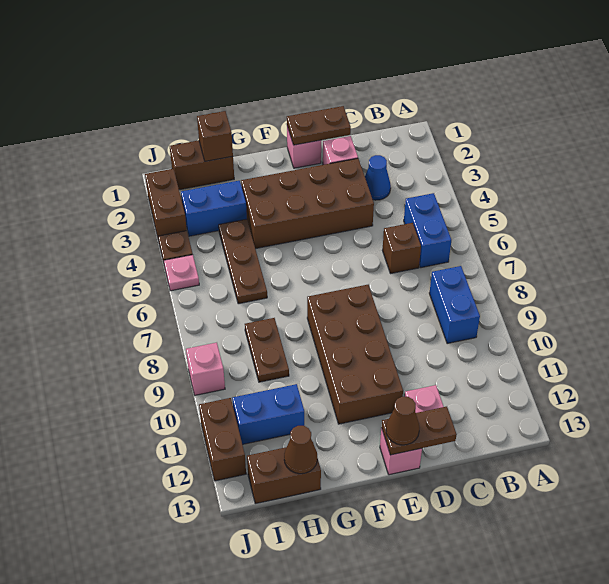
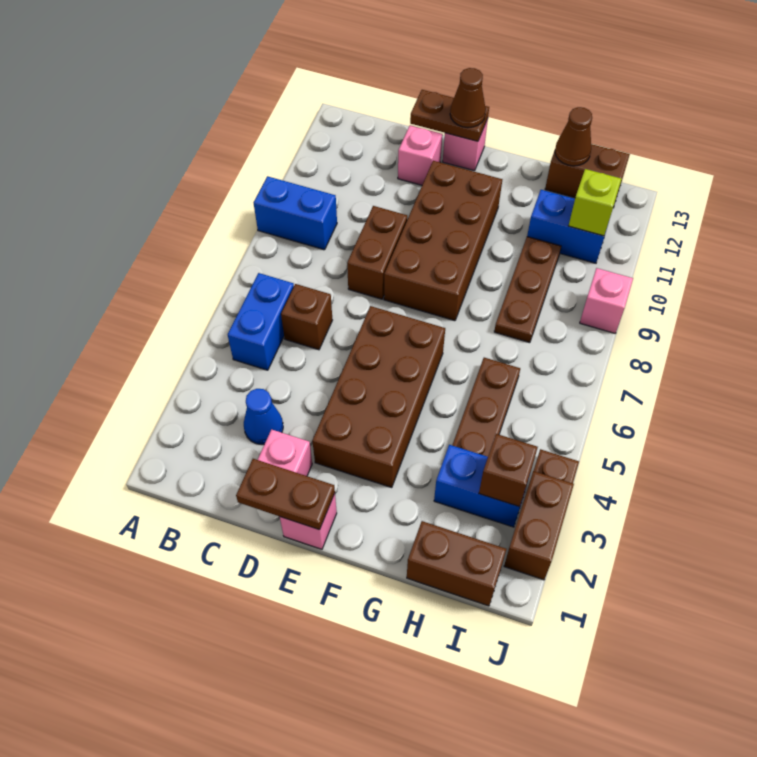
blue 1x2 brick [429,266,480,344] -> blue 1x2 brick turned to [254,176,337,250]
brown 2x4 brick [241,158,374,249] -> brown 2x4 brick turned to [312,306,445,488]
brown 1x1 brick [197,111,233,161] -> brown 1x1 brick moved to [479,434,538,507]
brown 1x2 plate [245,318,289,382] -> brown 1x3 plate [494,237,561,343]
none -> lime 1x1 brick [569,169,622,236]
pink 1x1 plate [164,255,199,291] -> none
brown 1x2 brick [199,398,246,481] -> brown 1x2 brick moved to [347,206,407,299]

